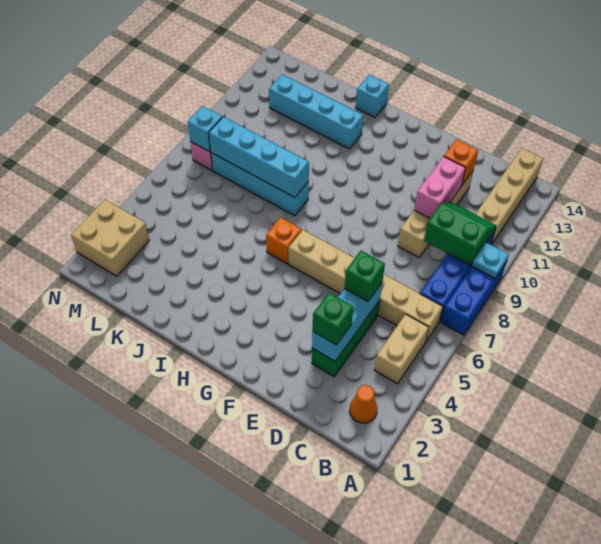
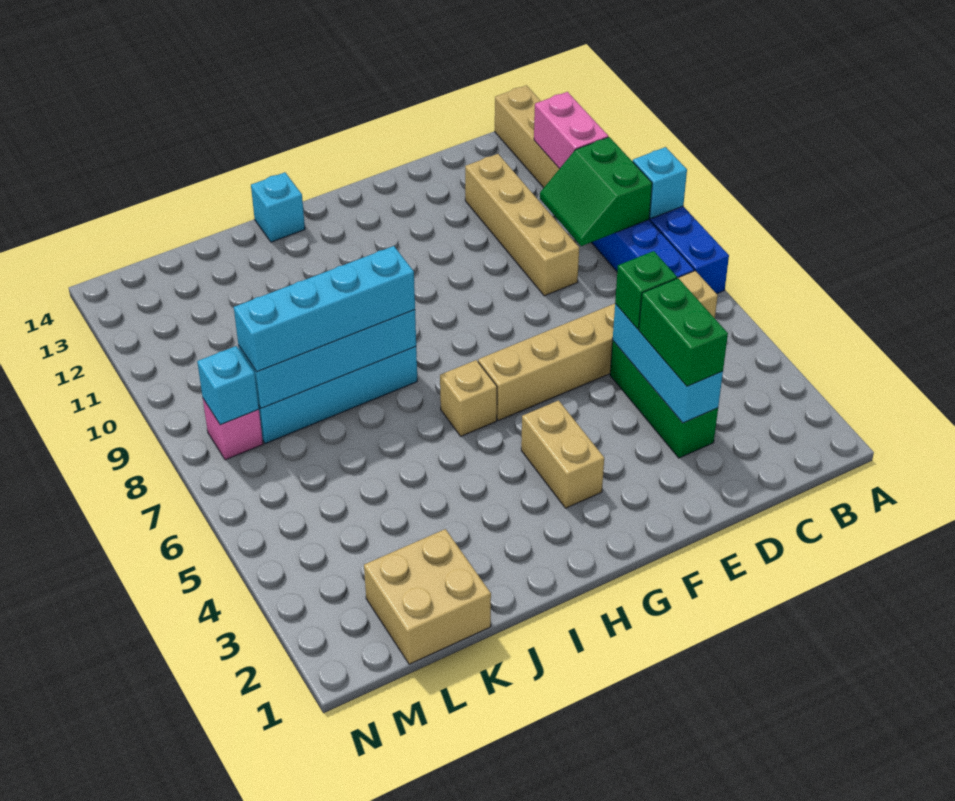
cyan 1x1 plate [472,242,509,278] -> cyan 1x1 brick [633,147,687,219]
orange 1x1 cone [350,385,377,423] -> none
tan 1x2 brick [375,314,429,384] -> tan 1x2 brick moved to [521,400,604,508]
green 2x2 slope [424,202,496,266] -> green 2x2 slope turned to [540,137,652,246]
green 1x1 brick [313,293,353,345] -> green 1x2 brick [639,278,728,386]
pink 1x2 brick [414,156,466,218] -> pink 1x2 brick moved to [534,92,608,169]
orange 1x1 brick [444,139,478,185] -> none
orange 1x1 brick [266,217,302,264] -> tan 1x1 brick [440,360,497,436]
cyan 1x4 brick [269,75,363,149] -> cyan 1x4 brick moved to [234,246,415,372]
tan 2x2 brick [71,200,149,276] -> tan 2x2 brick moved to [364,529,491,664]

